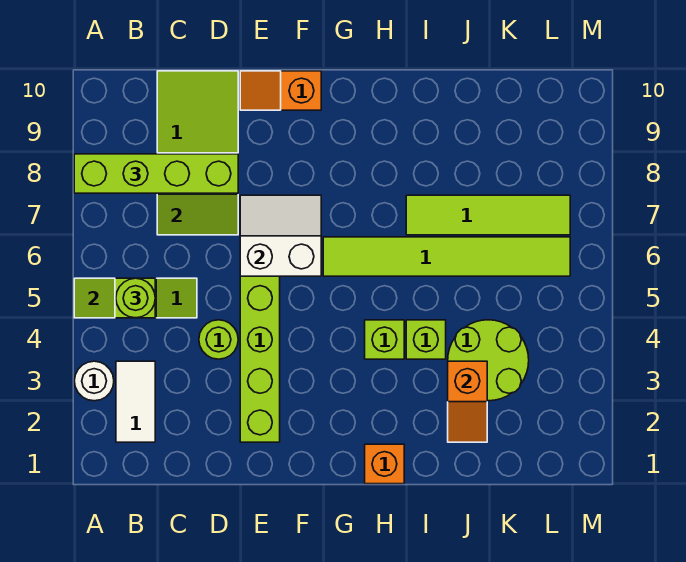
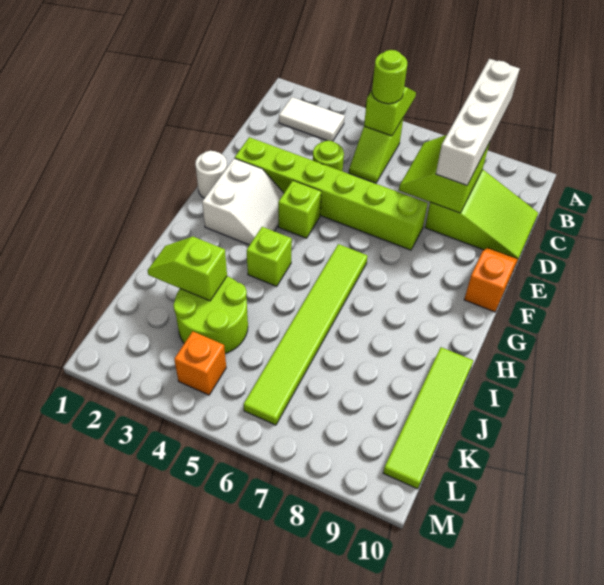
white 1x1 round brick [74,361,114,401] -> white 1x1 round brick moved to [195,151,227,198]
lime 1x4 brick [74,154,238,193] -> white 1x4 brick [436,59,520,185]
white 2x2 slope [240,195,321,276] -> white 2x2 slope moved to [202,158,284,245]
orange 1x1 brick [365,444,404,484] -> orange 1x1 brick moved to [174,331,226,395]
lime 1x1 brick [406,320,446,359] -> lime 1x1 brick moved to [278,181,321,238]
lime 1x4 tile [406,195,570,235] -> lime 1x4 tile moved to [383,347,473,489]
orange 1x2 slope [448,361,487,442] -> lime 1x2 slope [147,237,227,301]

